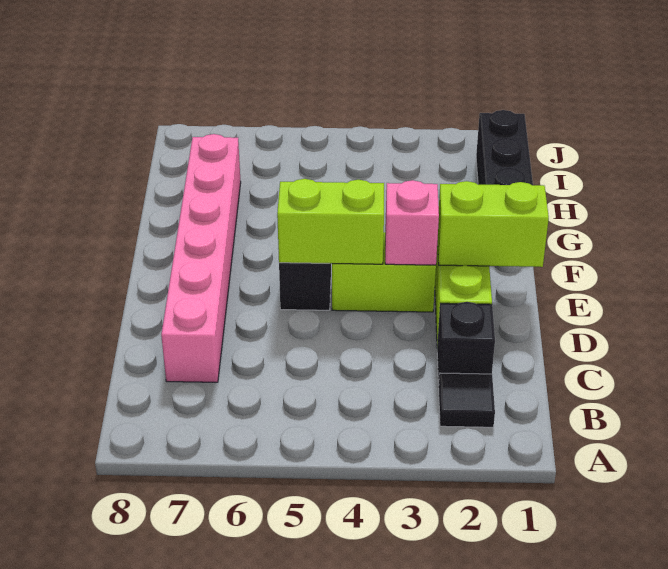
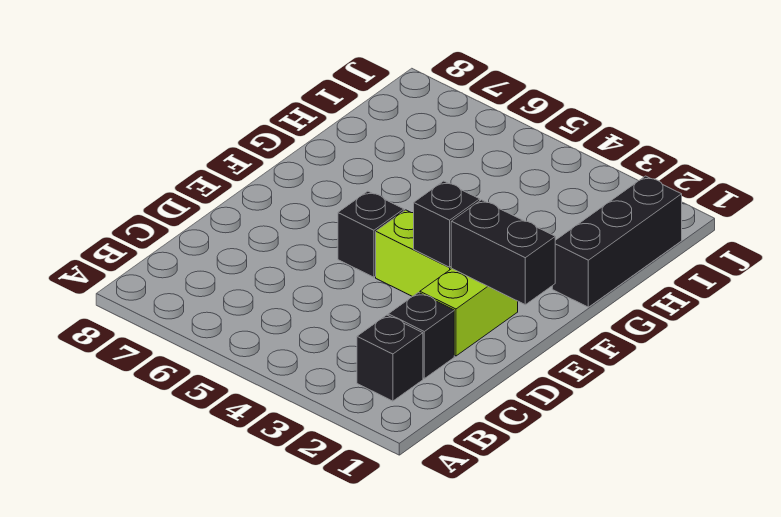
black 1x1 tile [439,373,495,427] -> black 1x1 brick [357,315,423,401]
pink 1x6 brick [161,134,241,382] -> none
lime 1x2 brick [438,181,549,267] -> black 1x2 brick [451,200,555,305]
pink 1x1 brick [385,180,439,265] -> black 1x1 brick [414,181,480,267]
lime 1x2 brick [277,179,384,264] -> none

